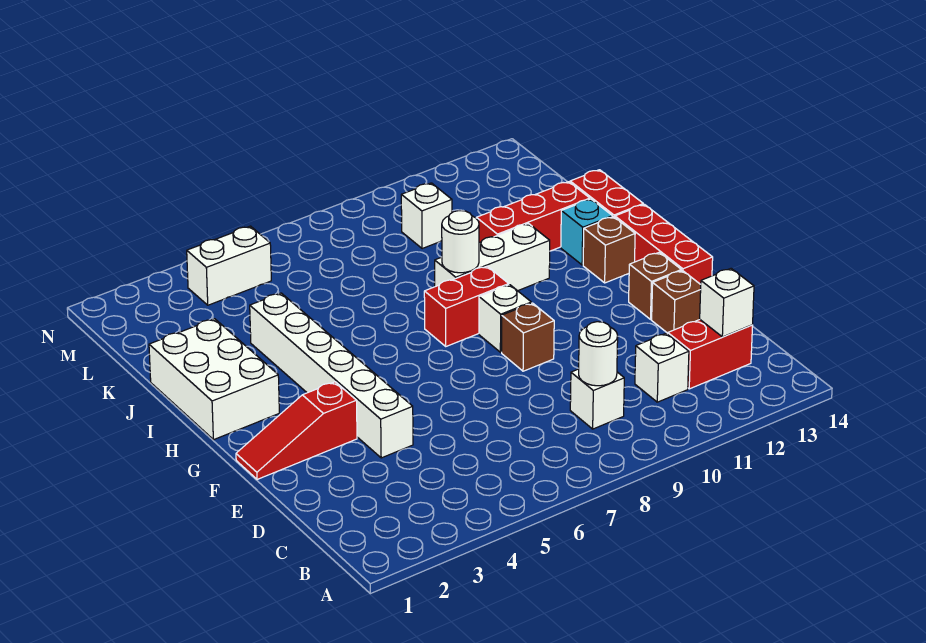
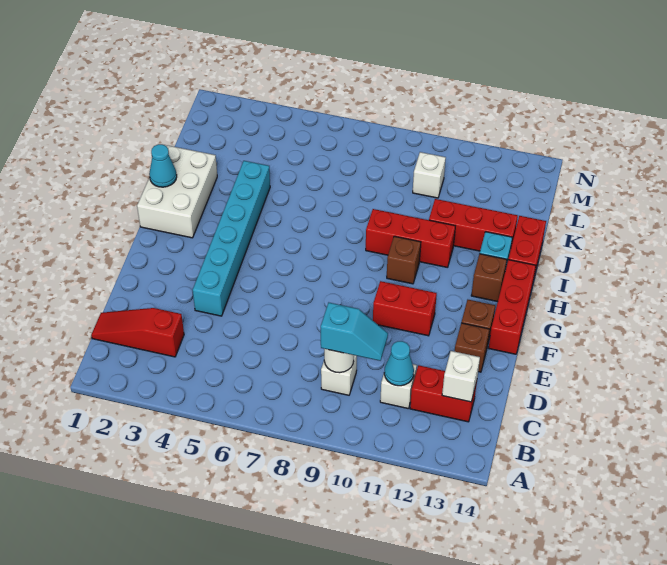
none -> cyan 1x2 slope [321,303,388,361]
none -> cyan 1x1 cone [384,341,414,386]
white 1x6 brick [250,293,413,458] -> cyan 1x6 brick [193,161,270,316]
red 1x3 slope [236,382,357,479] -> red 1x3 slope moved to [91,308,184,357]
brown 1x1 brick [502,303,554,371] -> brown 1x1 brick moved to [387,236,421,284]
white 1x1 brick [479,285,531,352] -> none
red 1x2 brick [424,266,509,346] -> red 1x2 brick moved to [373,281,437,336]
none -> cyan 1x1 cone [149,144,177,187]
white 1x3 brick [435,223,550,291] -> red 1x3 brick [366,209,455,268]
white 1x1 round brick [442,211,479,273] -> none
white 1x2 brick [187,226,271,305] -> none

